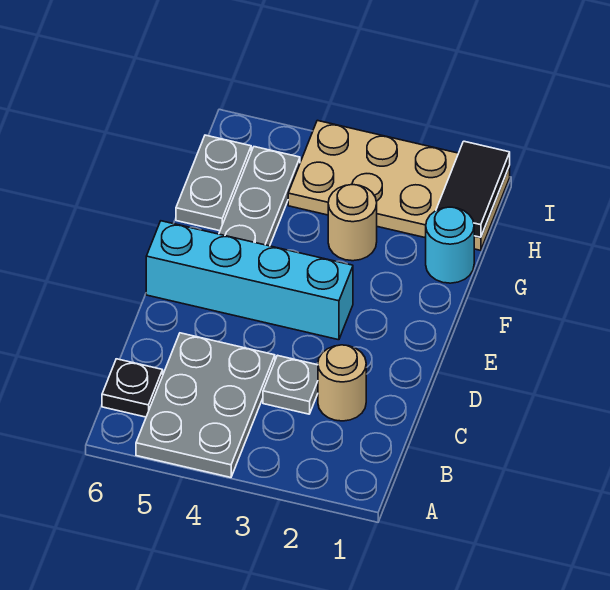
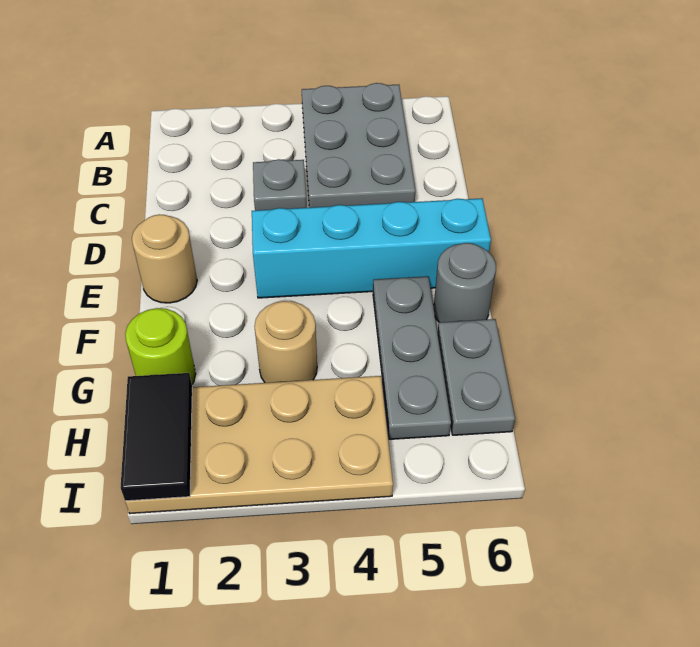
black 1x1 plate [102,359,163,417] -> none
tan 1x1 round brick [318,345,366,421] -> tan 1x1 round brick moved to [132,214,197,303]
none -> grey 1x1 round brick [434,243,496,322]
cyan 1x1 round brick [426,207,474,283] -> lime 1x1 round brick [125,308,196,384]

